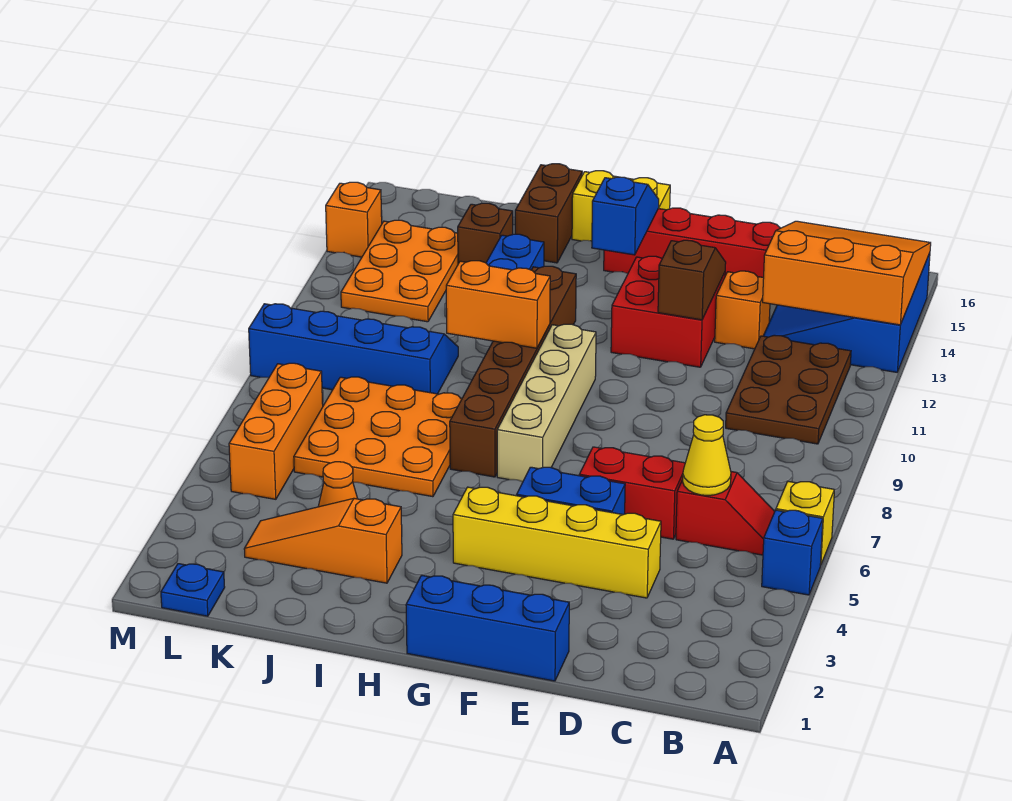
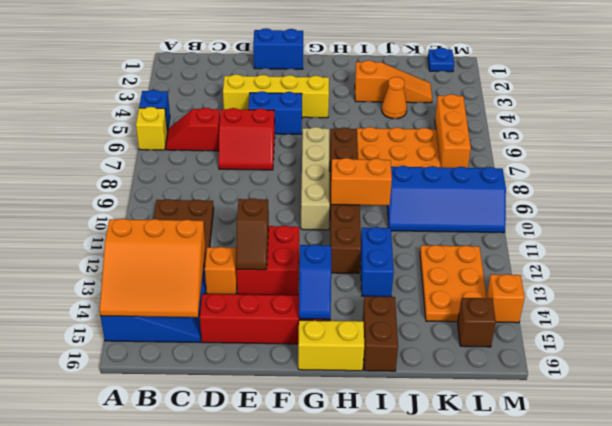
yellow 1x1 cone [683,415,731,496] -> none
blue 1x3 brick [406,575,569,681] -> blue 1x2 brick [253,28,303,69]
brown 1x1 brick [458,203,513,264] -> brown 1x1 brick moved to [458,298,496,347]

